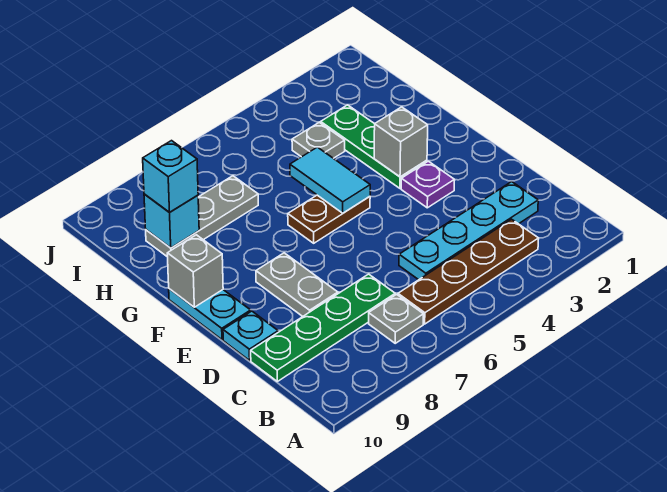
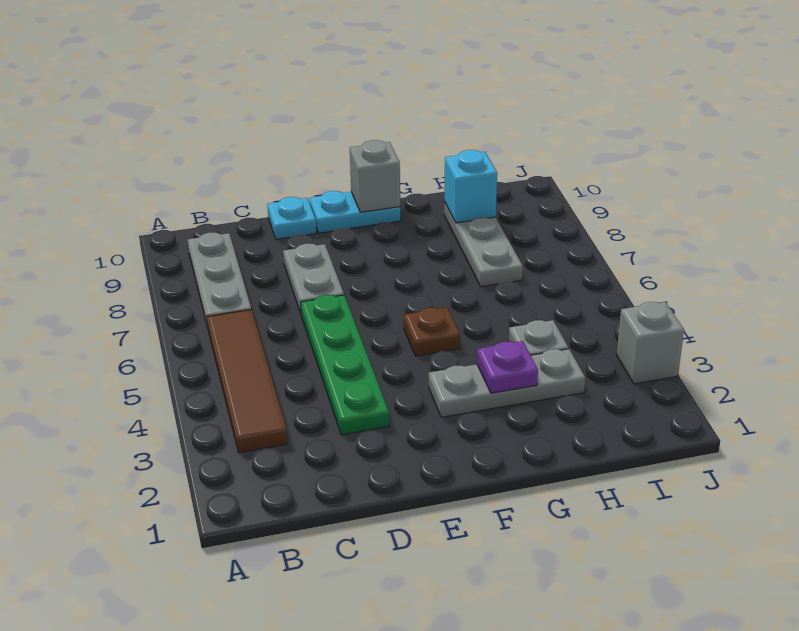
brown 1x4 plate [398,219,539,324] -> brown 1x4 tile [207,309,288,453]
grey 1x1 plate [369,294,423,343] -> grey 1x3 plate [188,233,251,327]
cyan 1x4 plate [399,182,538,280] -> none
green 1x4 plate [251,274,395,381] -> green 1x4 plate moved to [301,295,389,435]
grey 1x2 plate [256,253,338,317] -> grey 1x2 plate turned to [283,244,344,313]
purple 1x1 plate [401,161,455,208] -> purple 1x1 plate moved to [477,341,538,393]
green 1x3 plate [321,105,427,188] -> grey 1x3 plate [429,349,585,417]
grey 1x1 brick [374,107,428,177] -> grey 1x1 brick moved to [617,302,684,384]
brown 1x2 plate [288,195,370,243] -> brown 1x1 plate [404,308,460,356]
cyan 1x2 tile [290,147,370,213] -> none
cyan 1x1 brick [143,141,198,212] -> none

